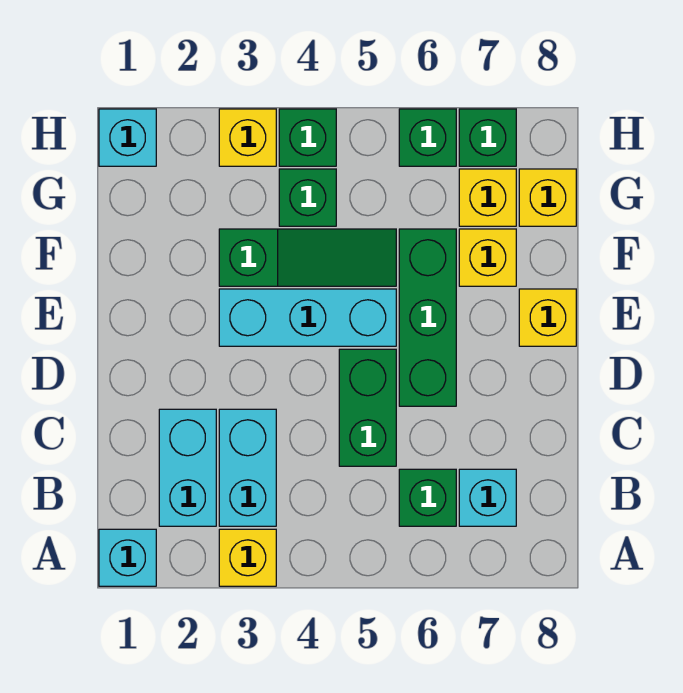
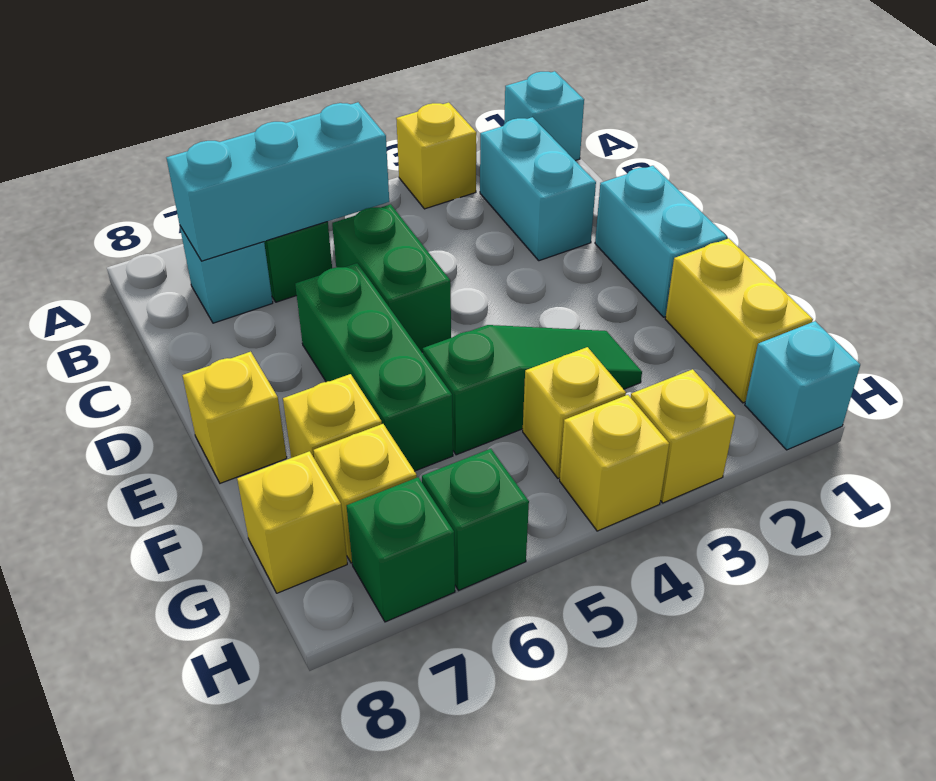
cyan 1x2 brick [219,409,276,526] -> cyan 1x2 brick moved to [595,166,727,317]
cyan 1x3 brick [219,289,396,346] -> cyan 1x3 brick moved to [166,102,389,261]
none -> yellow 1x2 brick [665,238,813,403]
green 1x3 slope [219,229,396,286] -> green 1x3 slope turned to [423,325,642,455]
green 1x1 brick [279,169,336,226] -> yellow 1x1 brick [523,347,626,478]
green 1x1 brick [279,109,336,166] -> yellow 1x1 brick [560,395,669,531]

